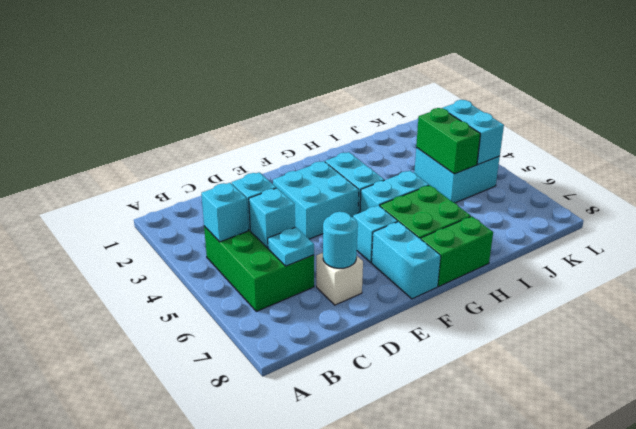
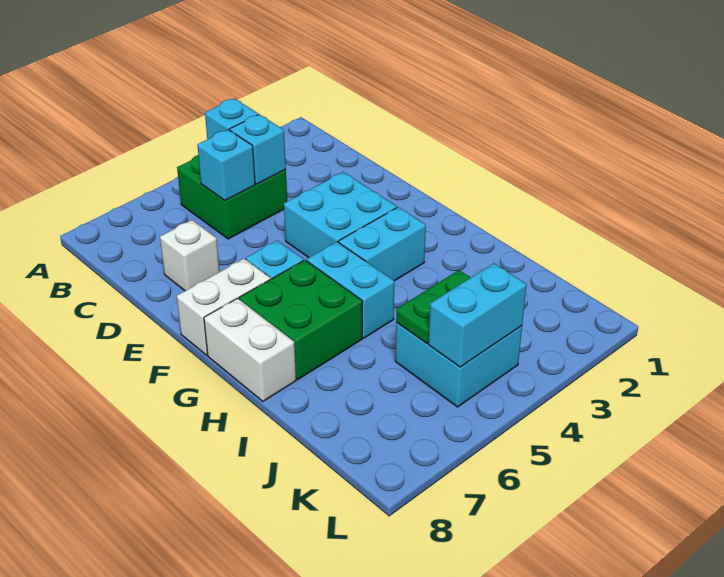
green 2x3 brick [204,226,314,311] -> green 2x2 brick [177,155,287,239]
cyan 1x1 plate [268,227,314,266] -> none
cyan 1x1 round brick [323,212,358,269] -> none
cyan 1x2 brick [372,222,441,299] -> white 1x2 brick [177,258,271,355]
green 1x2 brick [421,216,493,286] -> white 1x2 brick [204,298,296,401]
green 1x2 brick [416,108,480,174] -> green 1x2 plate [396,270,471,343]

